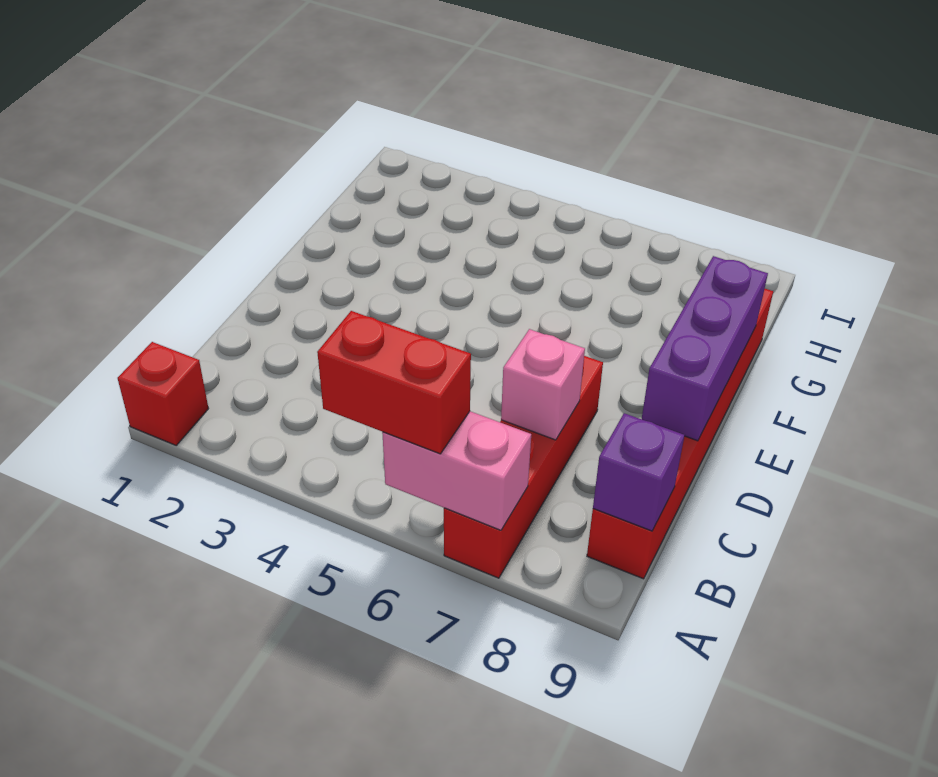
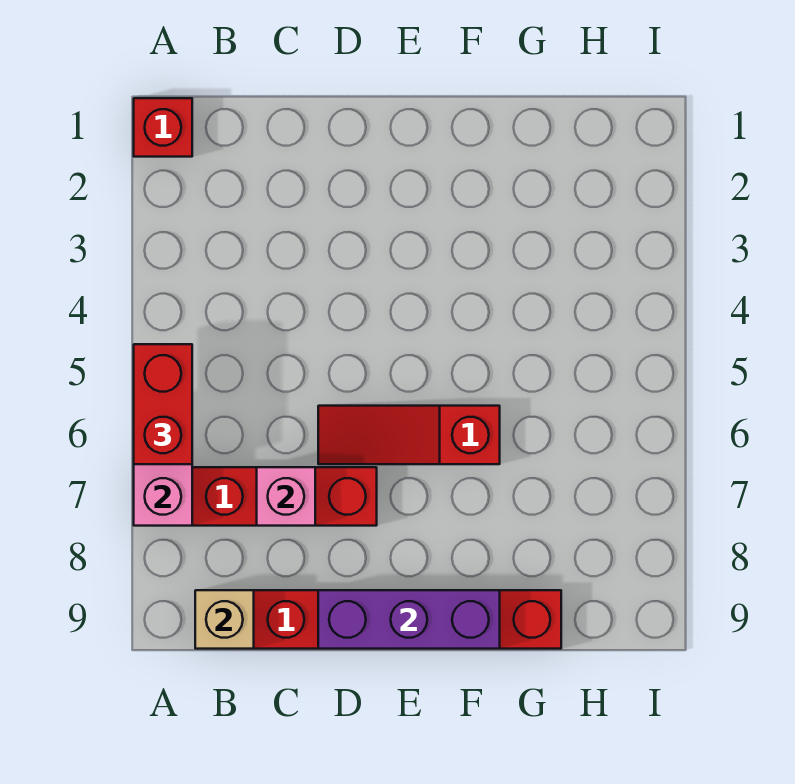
purple 1x1 brick [593,413,684,531] -> tan 1x1 brick [195,590,254,649]
none -> red 1x3 slope [318,406,500,464]

